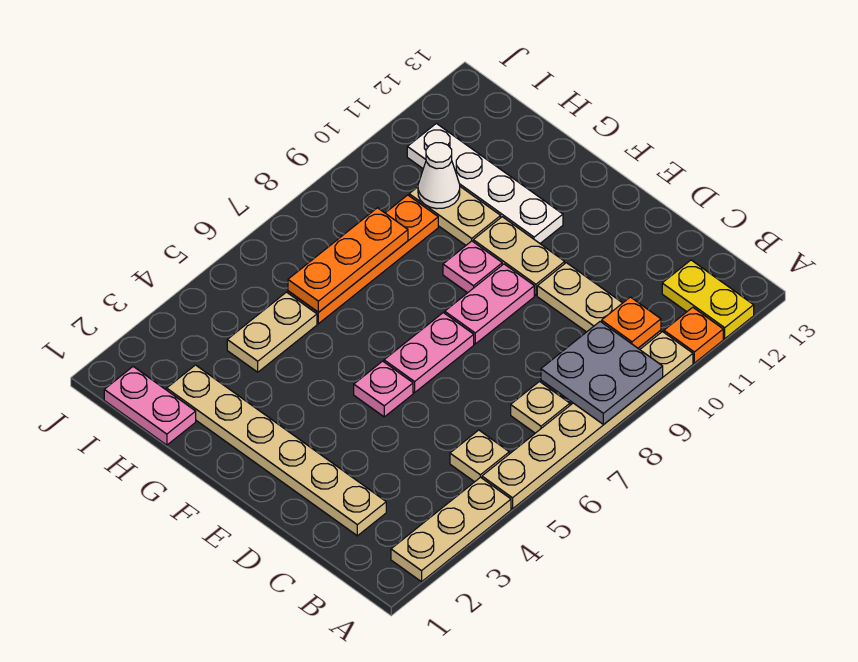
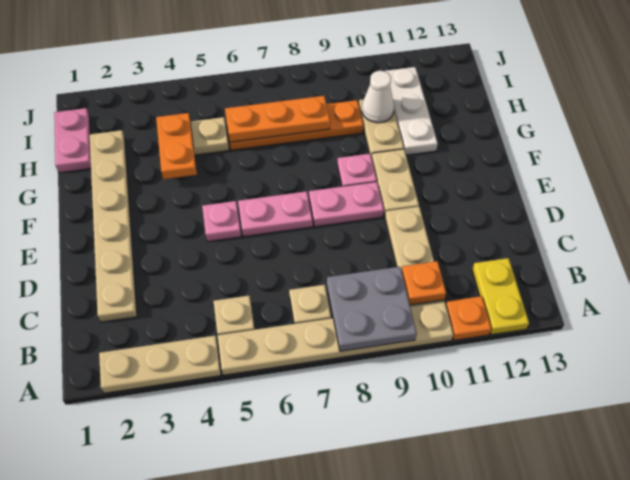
white 1x4 plate [407,123,563,243] -> white 1x3 plate [385,67,438,155]
none -> orange 1x2 plate [156,113,197,179]

